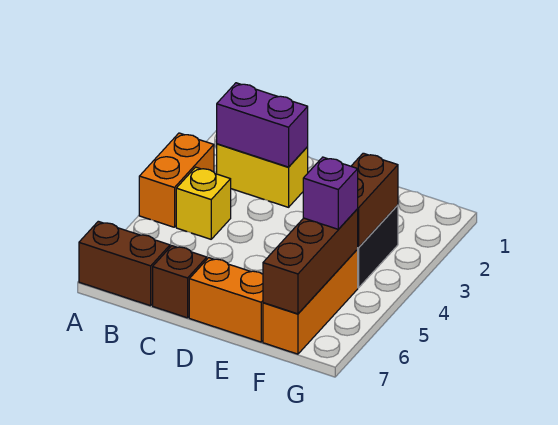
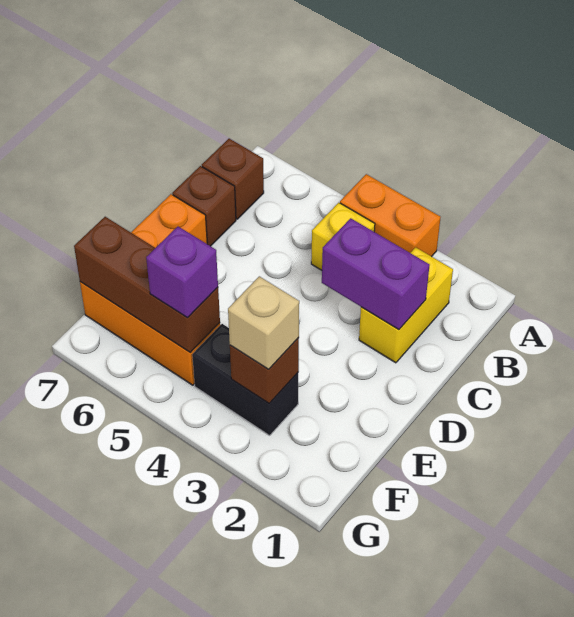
brown 1x2 brick [79,221,170,306] -> brown 1x1 brick [202,139,264,219]
purple 1x2 brick [217,83,308,167] -> purple 1x2 brick turned to [322,218,430,330]
brown 1x2 brick [351,153,398,248] -> brown 1x1 brick [230,337,299,403]
none -> tan 1x1 brick [228,276,299,369]

